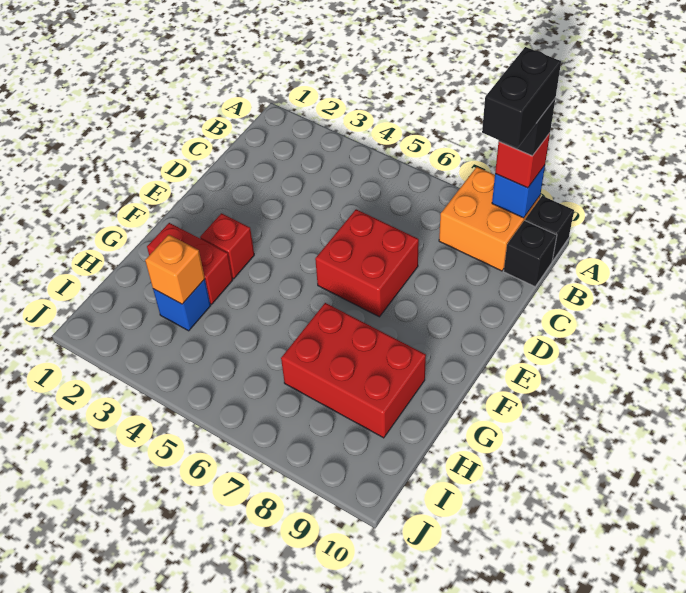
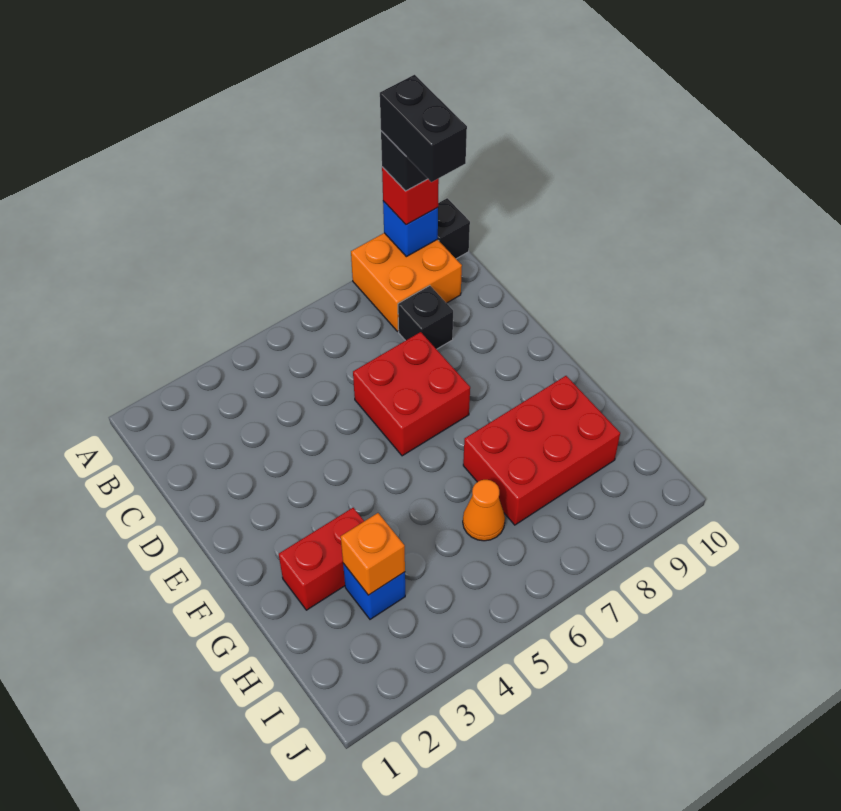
black 1x1 brick [504,220,557,287] -> black 1x1 brick moved to [398,286,453,349]
red 1x1 brick [200,213,254,279] -> none
none -> orange 1x1 cone [463,480,505,541]

